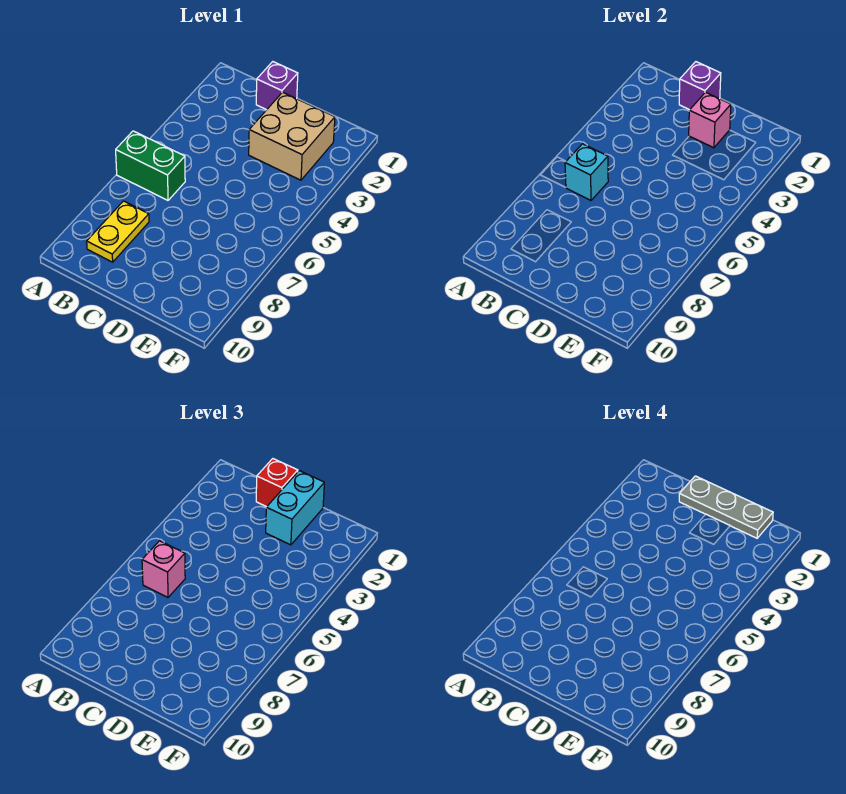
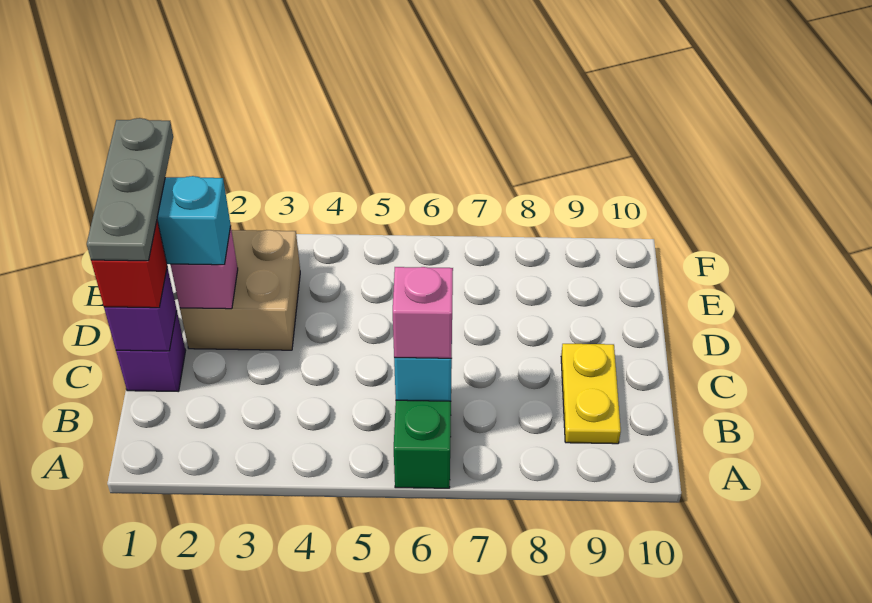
yellow 1x2 plate [87,201,149,262] -> yellow 1x2 plate turned to [561,344,621,444]

